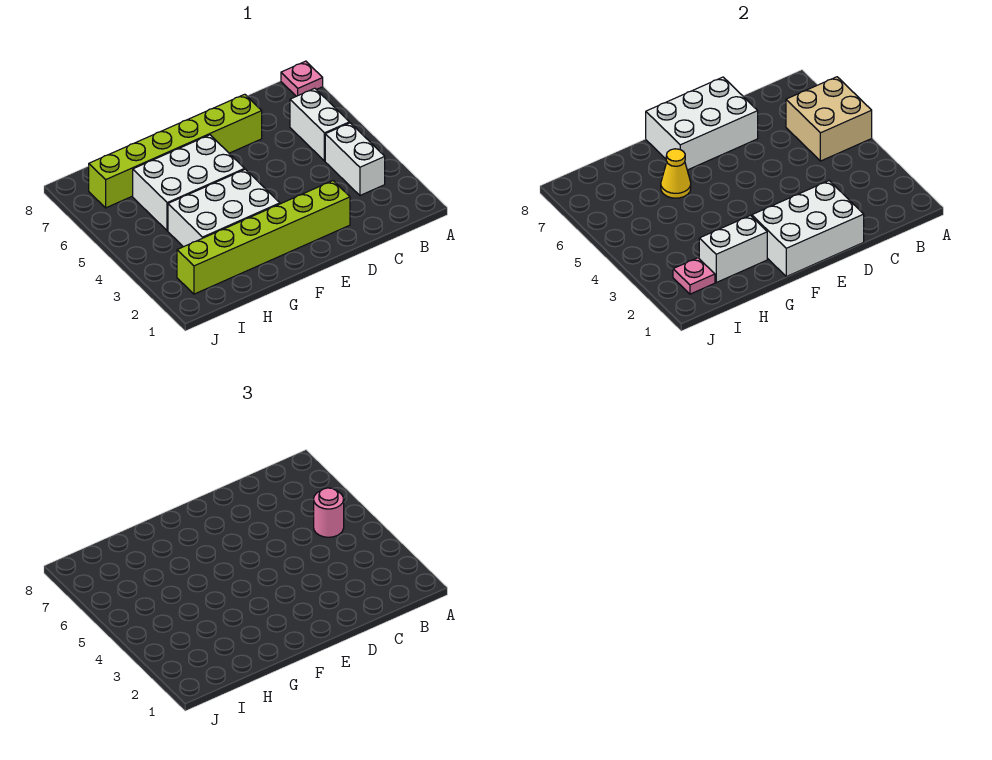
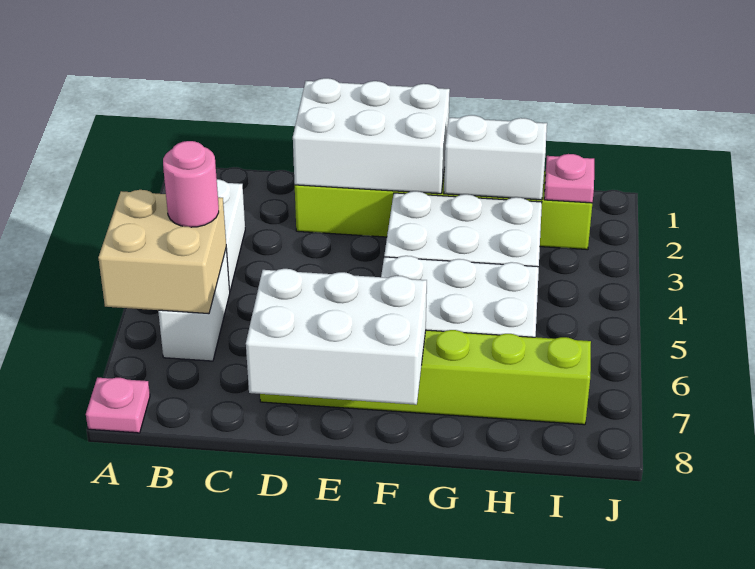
yellow 1x1 cone [661,149,691,198] -> none

